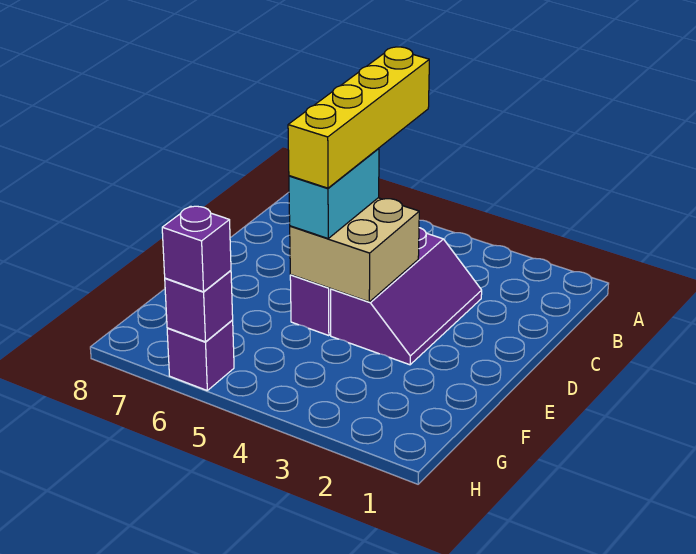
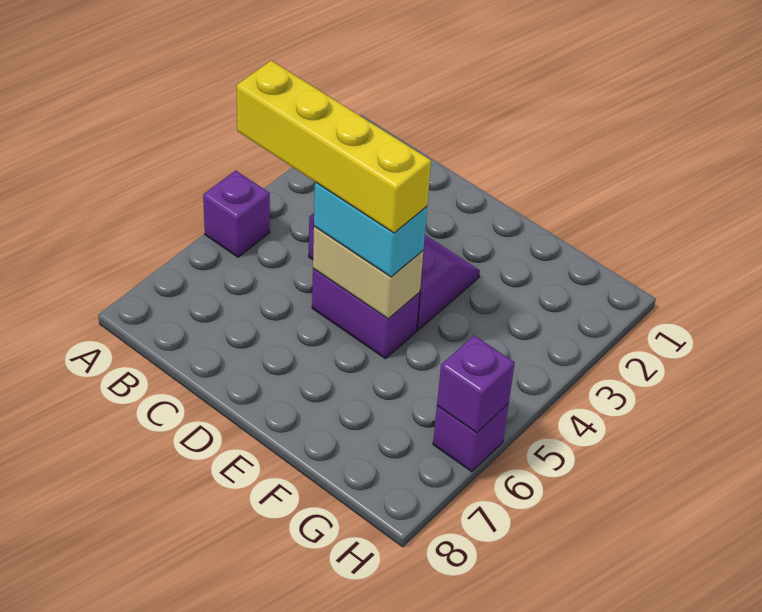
tan 2x2 brick [290,198,419,302] -> tan 1x2 brick [313,226,423,319]
purple 1x1 brick [162,206,231,292] -> purple 1x1 brick moved to [203,170,270,257]

